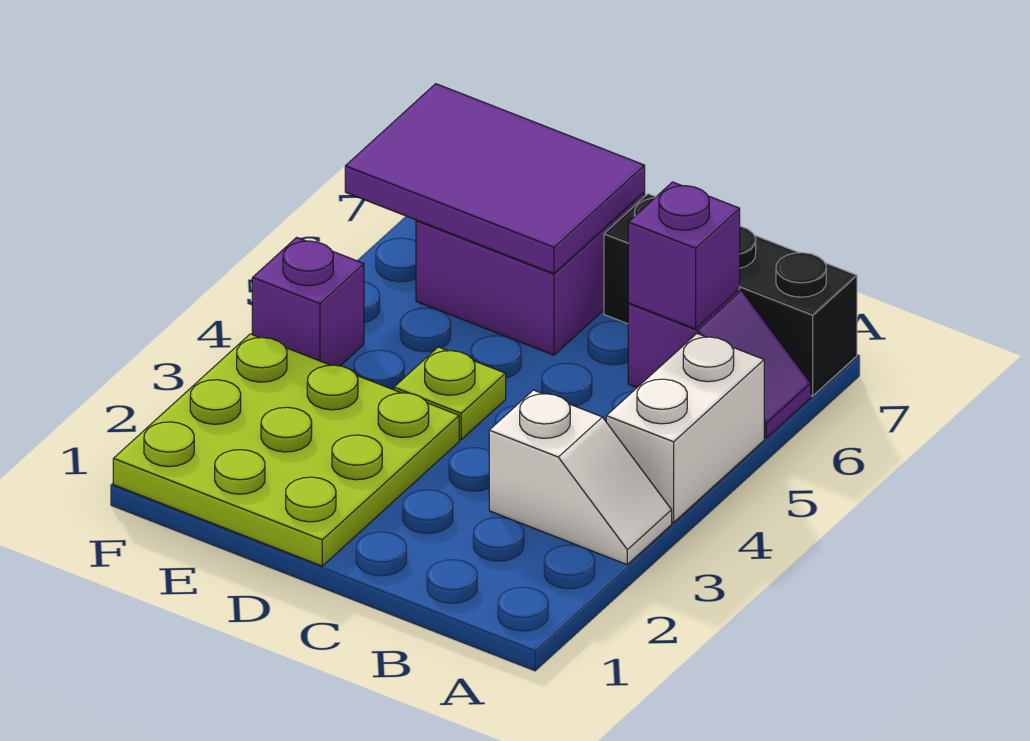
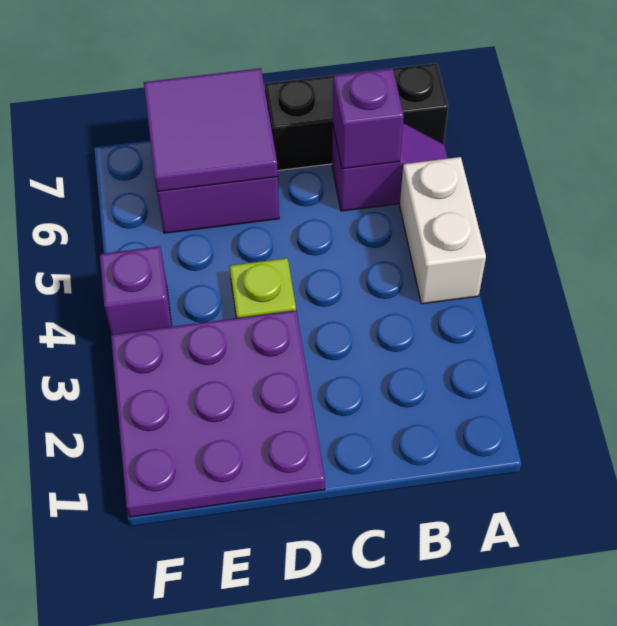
white 1x2 slope [489,390,672,564] -> none
lime 3x3 plate [113,334,459,566] -> purple 3x3 plate [111,311,325,517]
purple 2x3 tile [345,84,645,274] -> purple 2x2 tile [144,68,278,191]

